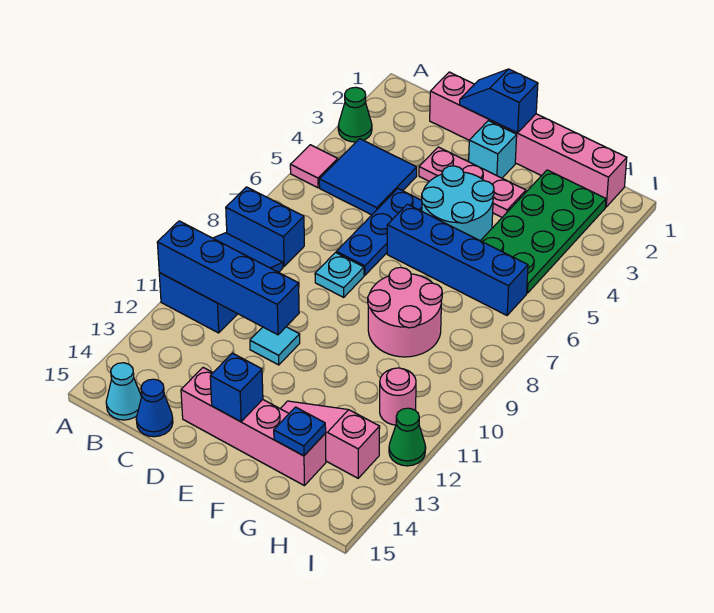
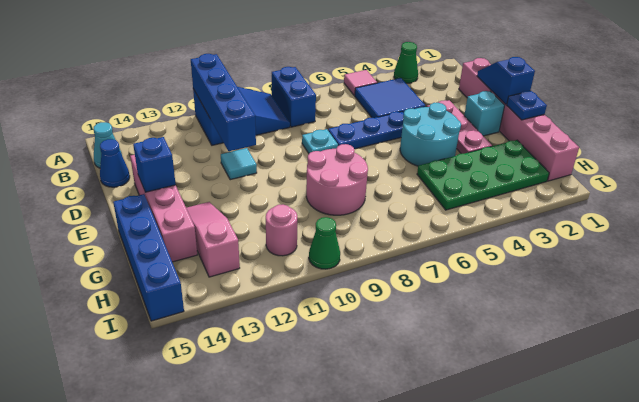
blue 1x4 brick [387,204,528,315] -> blue 1x4 brick moved to [113,194,184,321]
blue 1x1 plate [274,407,326,456] -> blue 1x1 plate moved to [507,91,547,120]
green 1x1 cone [389,408,426,466] -> green 1x1 cone moved to [309,217,340,269]

